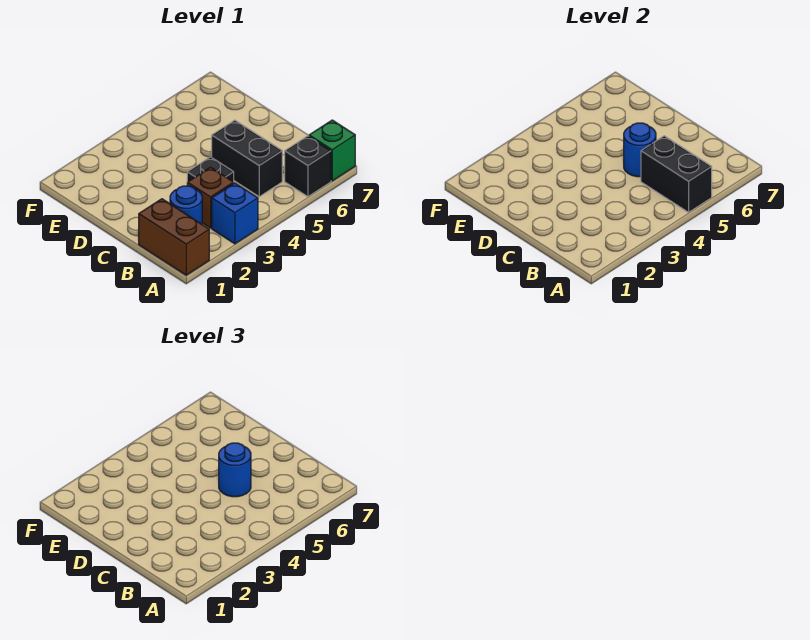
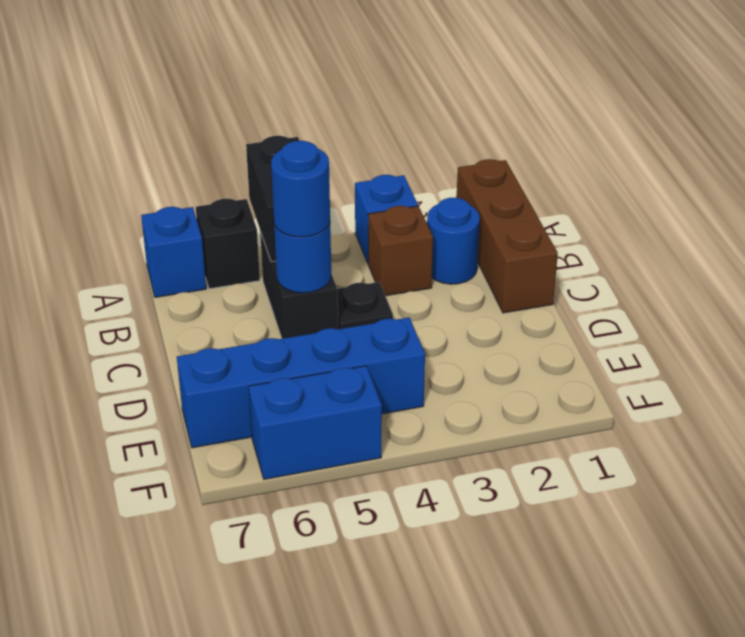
brown 1x2 brick [139,199,209,275] -> brown 1x3 brick [457,159,558,313]
green 1x1 brick [309,120,355,181] -> blue 1x1 brick [141,207,206,297]
none -> blue 1x4 brick [177,317,425,448]
none -> blue 1x2 brick [249,366,382,479]

